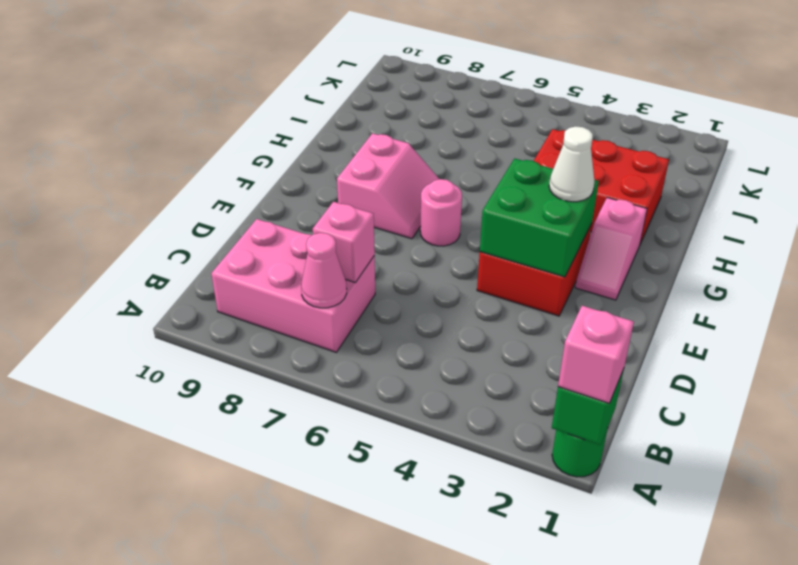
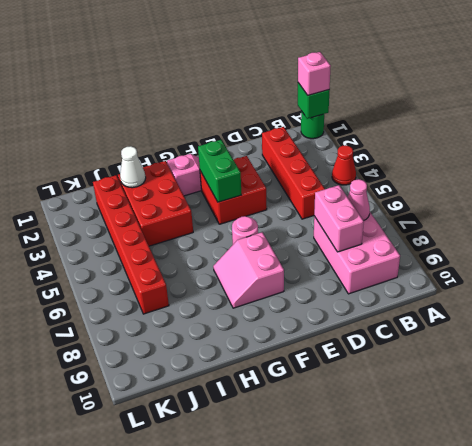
none -> red 1x1 cone [332,145,356,185]
none -> red 1x4 brick [262,127,325,219]
pink 1x1 brick [313,202,375,283] -> pink 1x2 brick [314,185,364,252]
green 2x2 brick [480,158,599,277] -> green 1x2 brick [198,140,241,202]
white 1x1 cone [549,126,595,202] -> white 1x1 cone moved to [120,146,146,188]
pink 2x2 slope [337,133,439,239] -> pink 2x2 slope turned to [213,232,284,308]
none -> red 1x6 brick [93,175,169,314]

